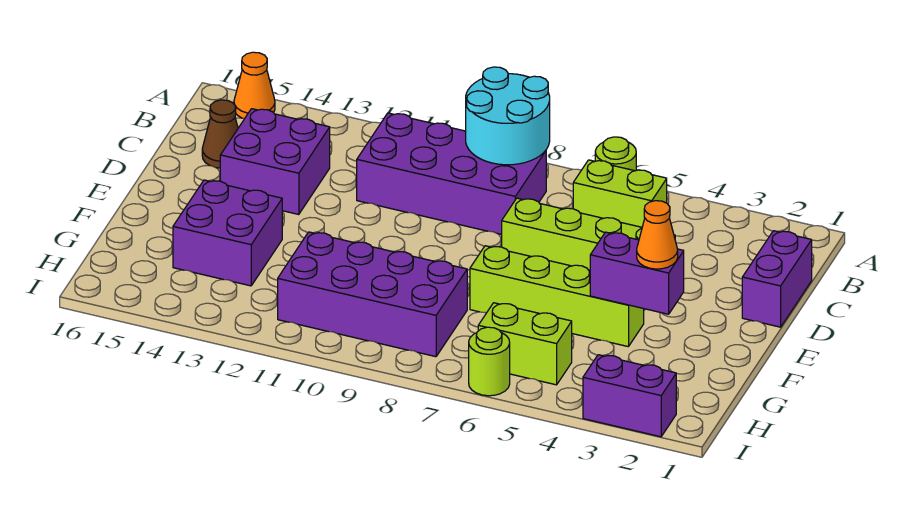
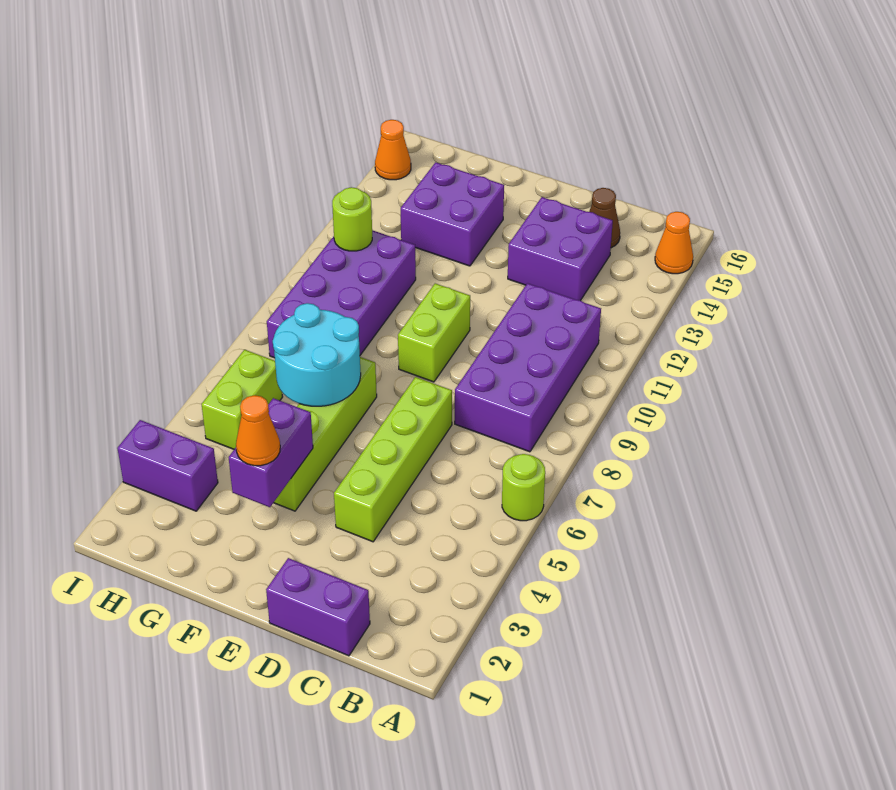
cyan 2x2 round brick [466,67,550,165] -> cyan 2x2 round brick moved to [273,303,361,406]
lime 1x2 brick [573,160,667,227] -> lime 1x2 brick moved to [398,283,470,382]
purple 1x2 brick [583,355,676,437] -> purple 1x2 brick turned to [117,420,218,511]
lime 1x1 round brick [469,327,510,396] -> lime 1x1 round brick moved to [332,187,372,251]
none -> orange 1x1 cone [375,120,411,180]

